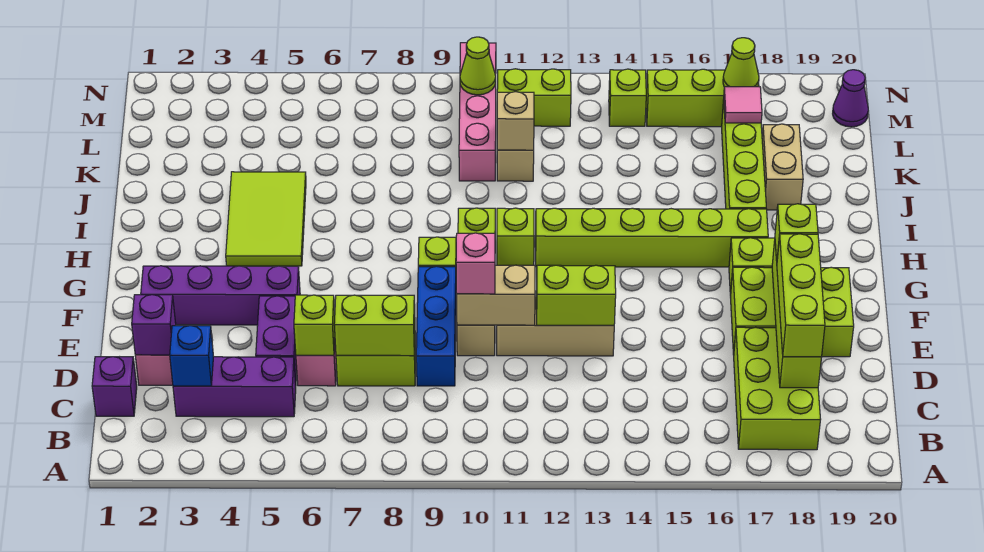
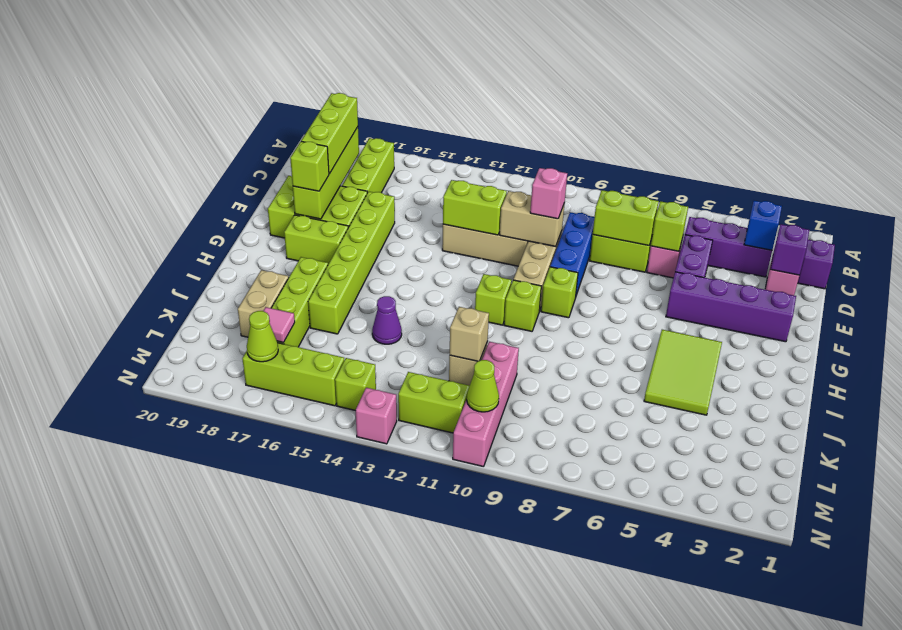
lime 2x3 brick [734,327,821,450] -> lime 1x3 brick [342,138,394,193]
lime 1x6 brick [535,208,768,267] -> lime 1x6 brick turned to [308,192,395,334]
purple 1x1 cone [833,70,868,127] -> purple 1x1 cone moved to [372,296,402,344]
none -> pink 1x1 brick [356,388,397,444]

